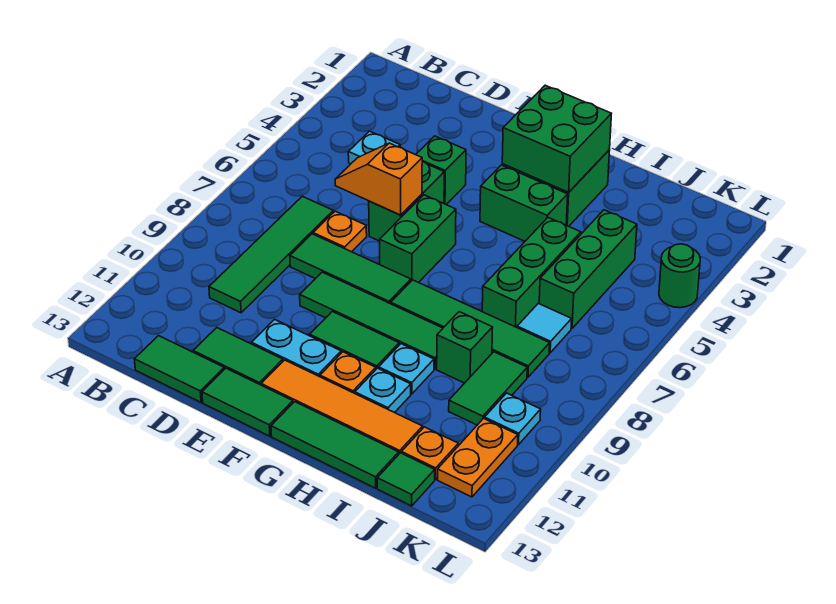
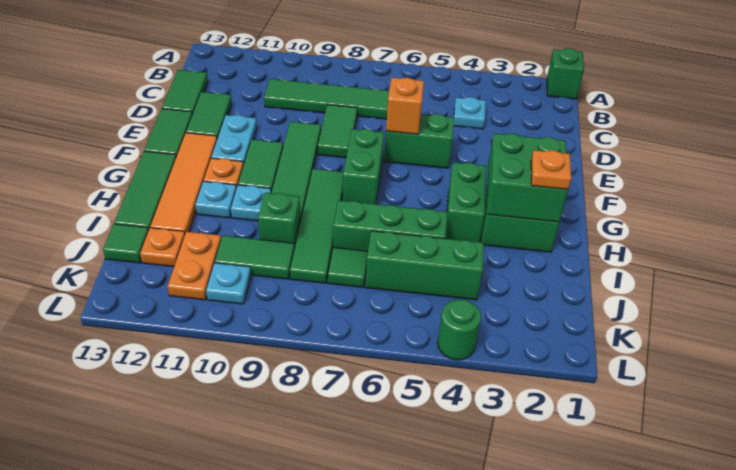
orange 1x1 plate [313,211,367,252] -> orange 1x1 plate moved to [531,150,571,189]
green 1x3 tile [290,234,411,304] -> green 1x2 tile [318,105,357,158]
green 1x1 brick [416,136,466,204] -> green 1x1 brick moved to [547,48,584,99]
green 1x2 brick [380,195,456,283] -> green 1x2 brick turned to [342,129,384,204]
cyan 1x1 tile [517,303,572,353] -> green 1x1 tile [328,247,368,287]
orange 1x2 plate [438,418,518,497] -> orange 1x2 plate turned to [168,232,221,300]

